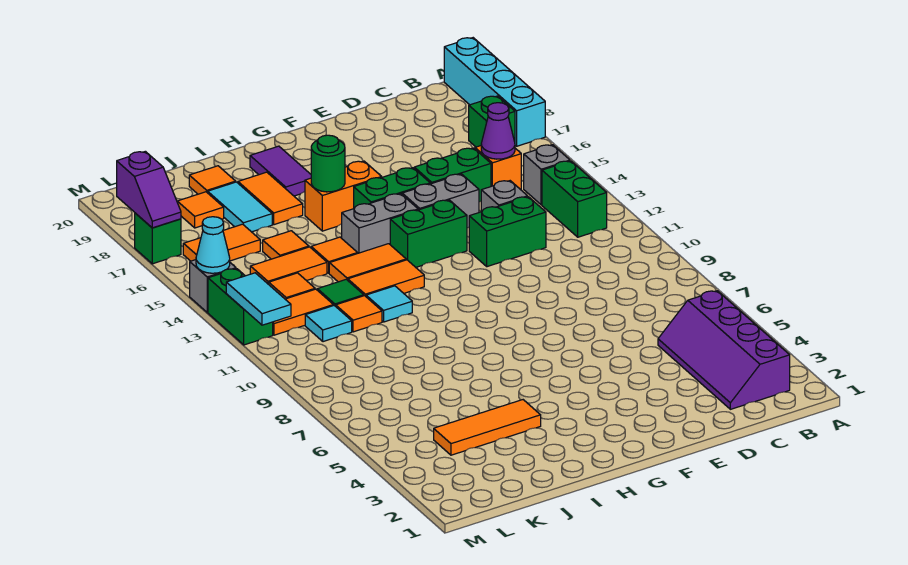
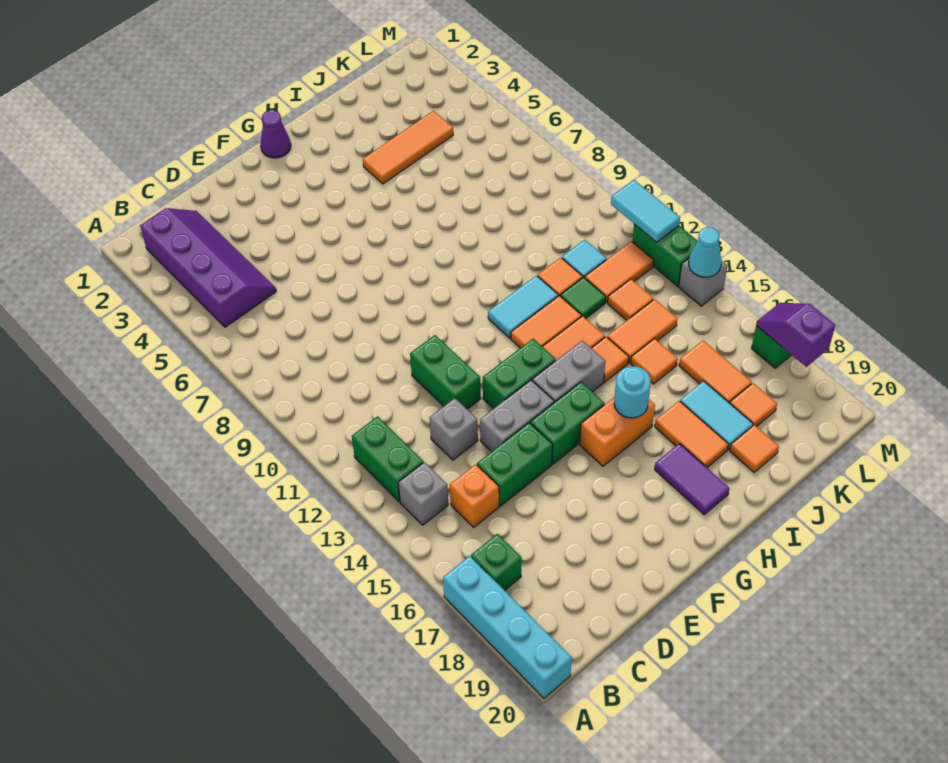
purple 1x1 cone [481,103,515,159] -> purple 1x1 cone moved to [260,110,291,158]
green 1x2 brick [469,197,546,267] -> green 1x2 brick turned to [410,335,481,409]
green 1x1 round brick [311,135,345,192] -> cyan 1x1 round brick [614,366,651,418]
cyan 1x1 tile [366,286,412,322] -> cyan 1x2 tile [488,276,558,338]
orange 1x2 tile [183,224,260,261] -> orange 1x2 tile turned to [679,341,752,403]

